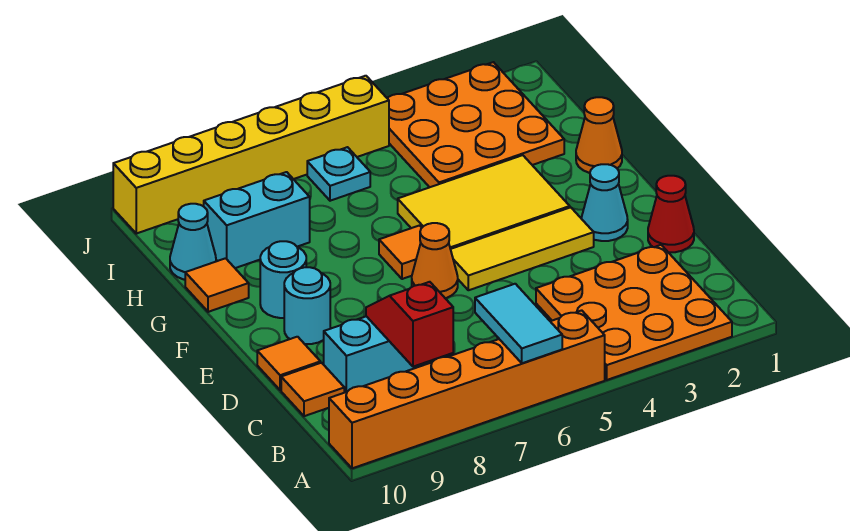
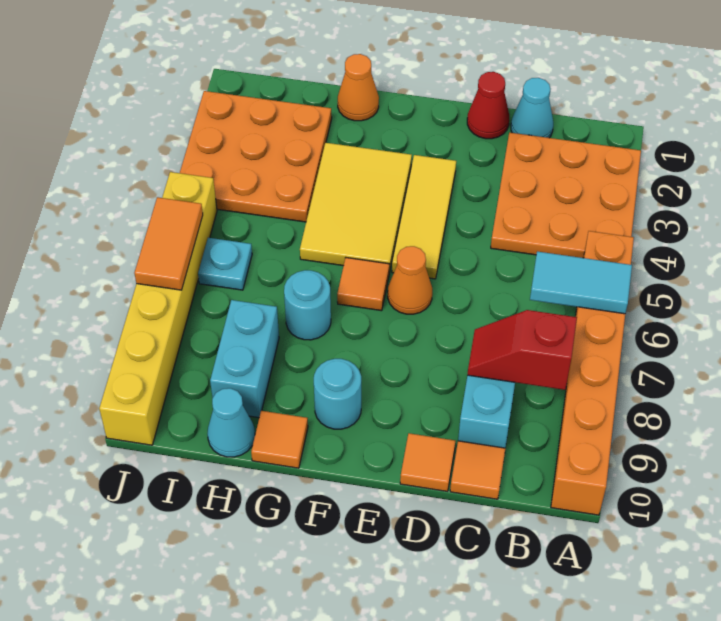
cyan 1x1 cone [581,164,628,241] -> cyan 1x1 cone moved to [511,78,553,138]
cyan 1x1 round brick [284,267,330,344] -> cyan 1x1 round brick moved to [284,270,331,340]
none -> orange 1x2 tile [134,197,203,290]

